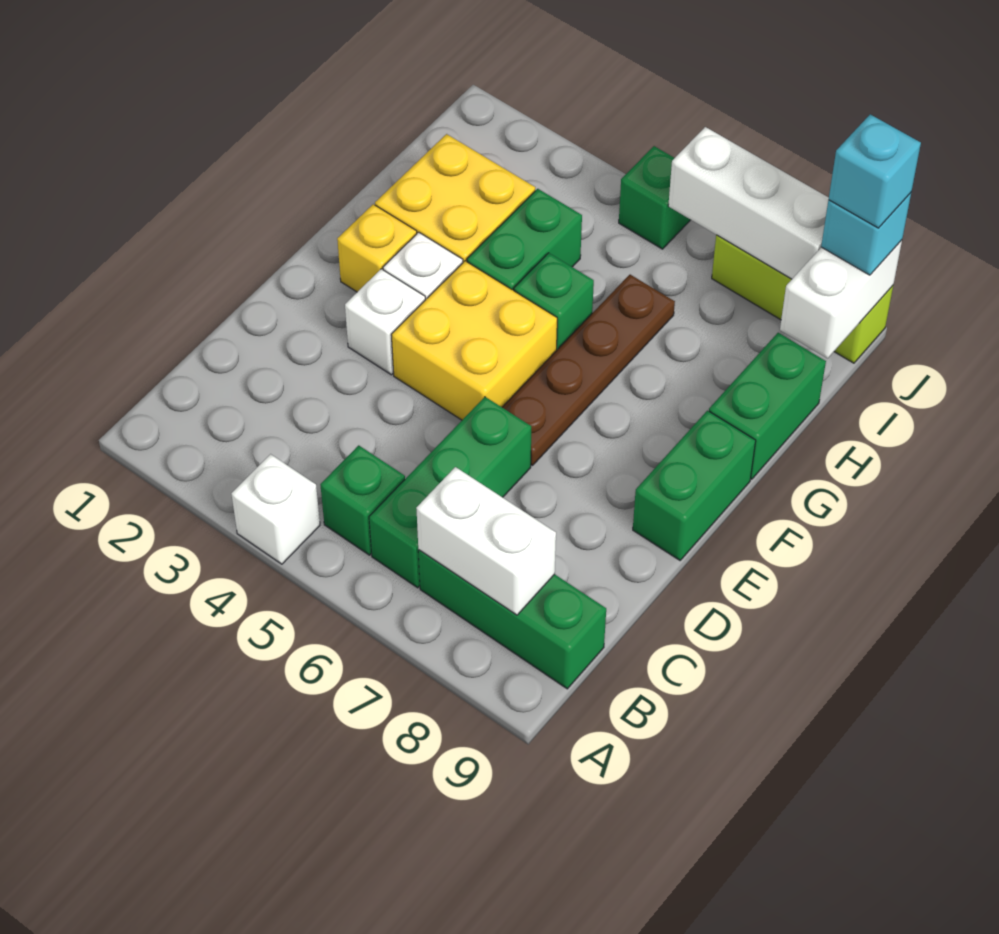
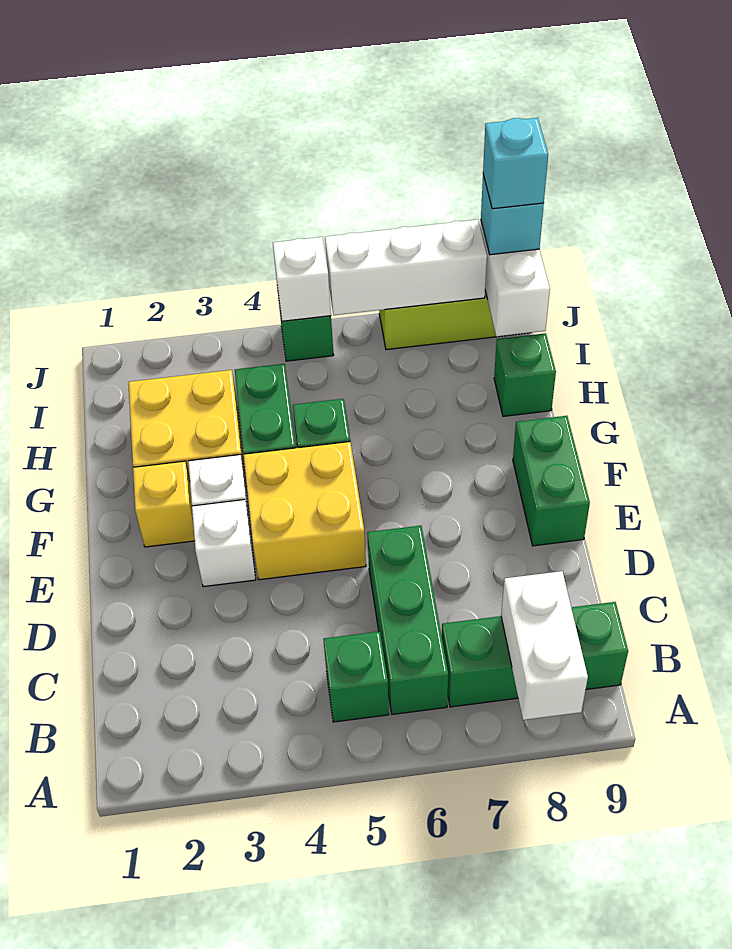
white 1x1 brick [231,454,320,564] -> white 1x1 brick moved to [273,237,331,321]
white 1x2 brick [416,467,556,615] -> white 1x2 brick turned to [501,571,588,720]
brown 1x4 plate [502,275,675,466] -> none
green 1x2 brick [709,333,826,479] -> green 1x1 brick [494,333,556,416]

